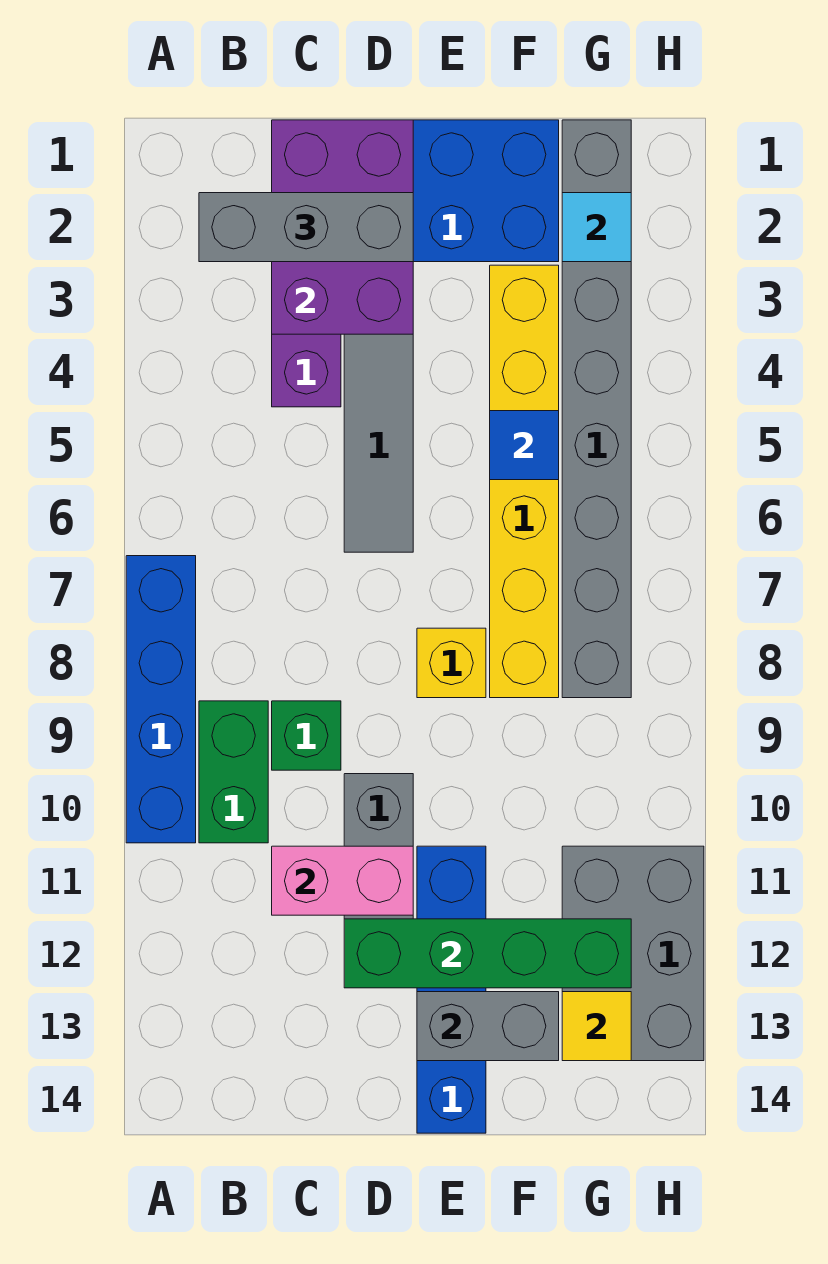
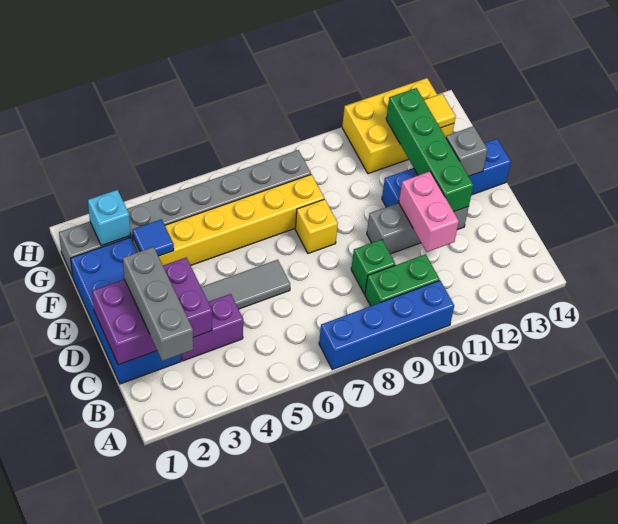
grey 1x2 brick [417,992,559,1061] -> grey 1x1 brick [446,126,488,176]
blue 1x1 tile [490,411,559,480] -> blue 1x1 tile moved to [132,219,174,256]
cyan 1x1 tile [562,193,631,262] -> cyan 1x1 brick [88,190,131,246]
grey 2x3 brick [562,846,704,1061] -> yellow 2x3 brick [342,78,454,174]

